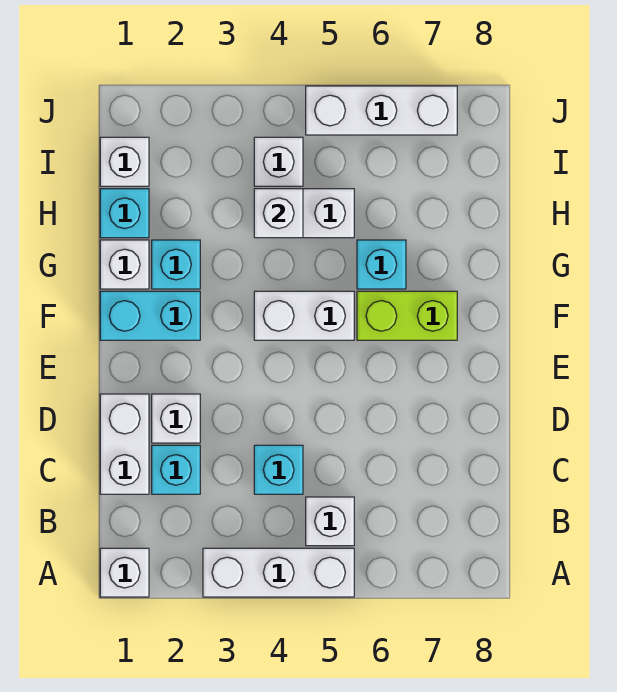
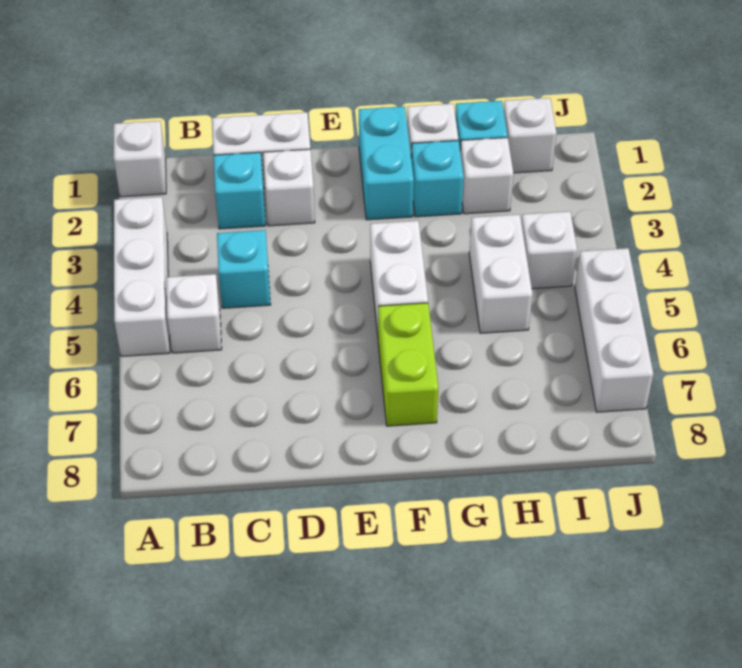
cyan 1x1 brick [357,240,406,289] -> none
white 1x1 brick [254,189,303,238] -> white 1x1 brick moved to [460,137,513,214]

